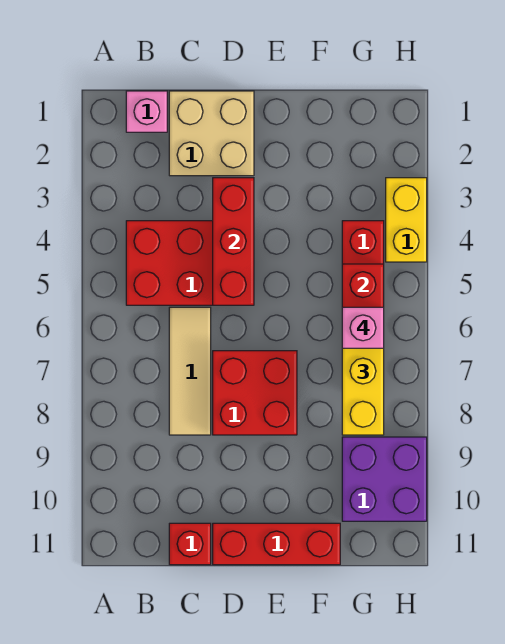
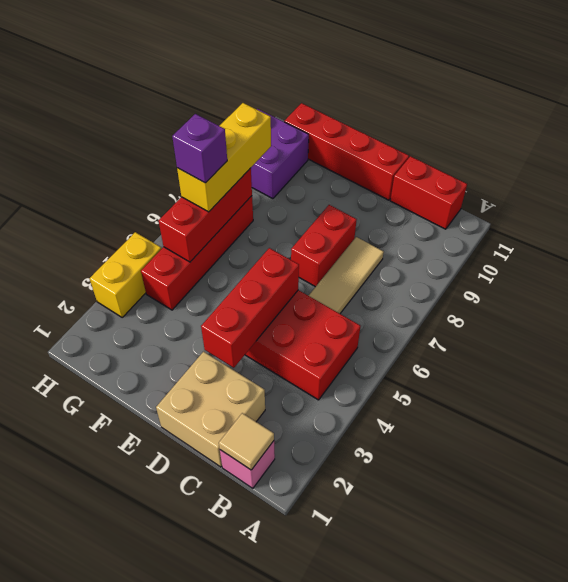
none -> tan 1x1 tile [219,413,274,470]
red 1x1 brick [169,523,211,565] -> red 1x2 brick [390,156,467,229]
red 2x2 brick [213,351,297,435] -> red 1x2 brick [291,205,357,287]
red 1x3 brick [213,523,340,565] -> red 1x4 brick [284,103,409,200]
pink 1x1 brick [342,307,384,348] -> purple 1x1 brick [172,114,227,183]

